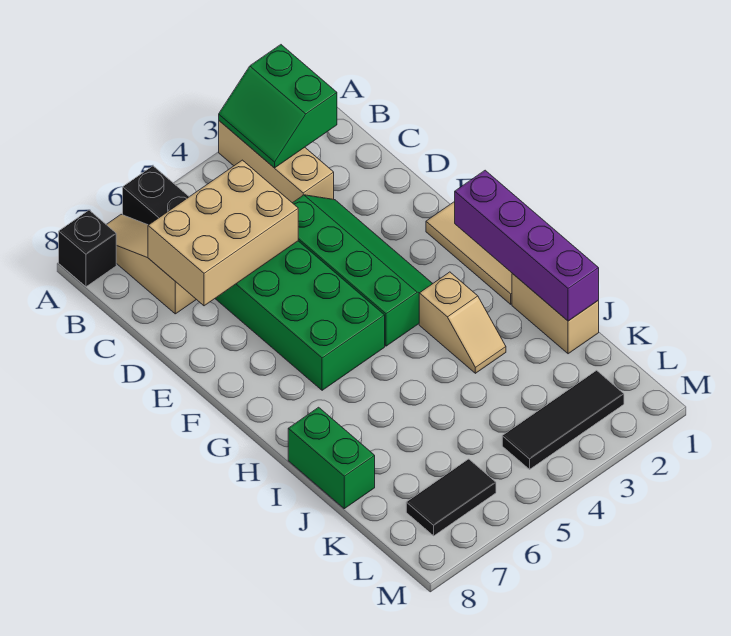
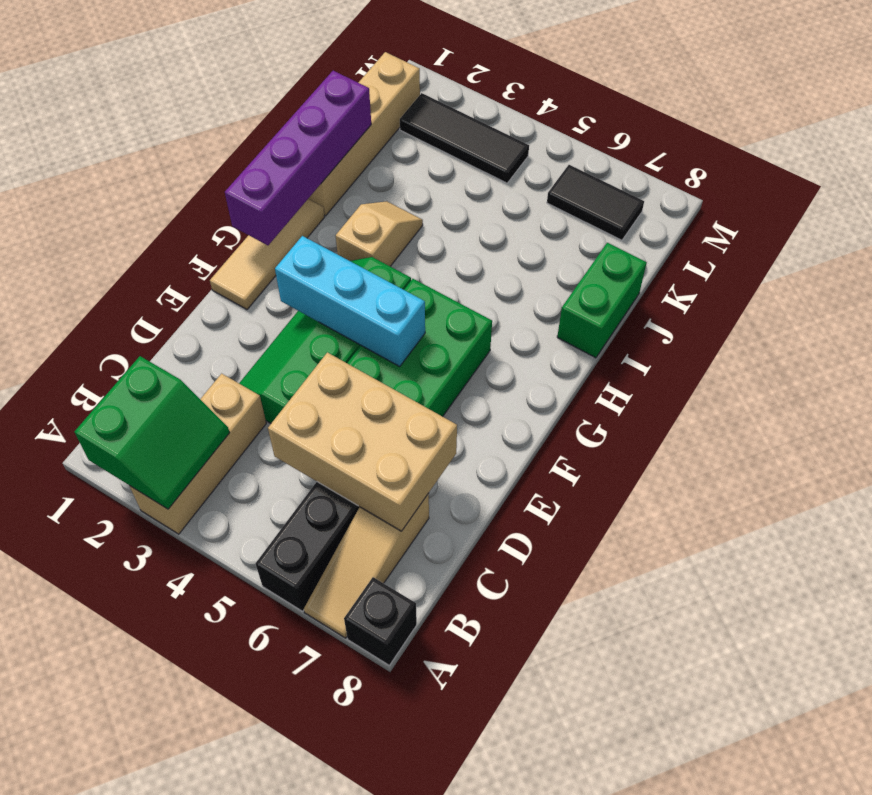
none -> cyan 1x3 brick [275,236,425,366]
tan 1x2 brick [512,274,599,354] -> tan 1x4 brick [308,52,420,216]

